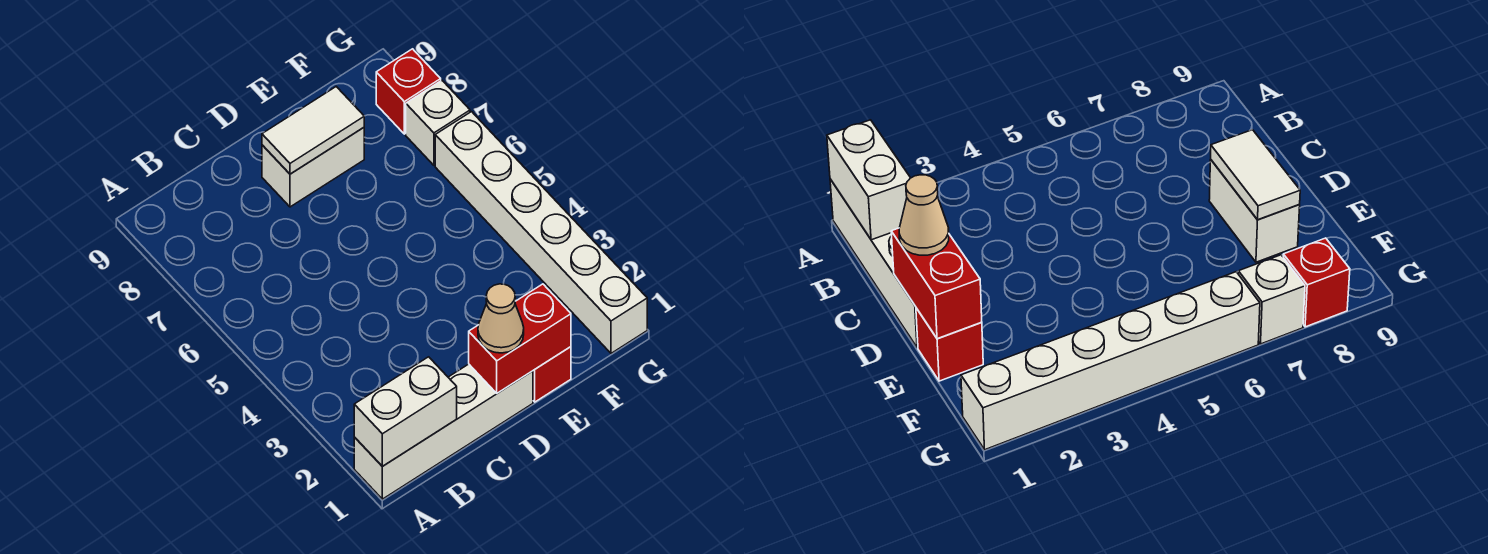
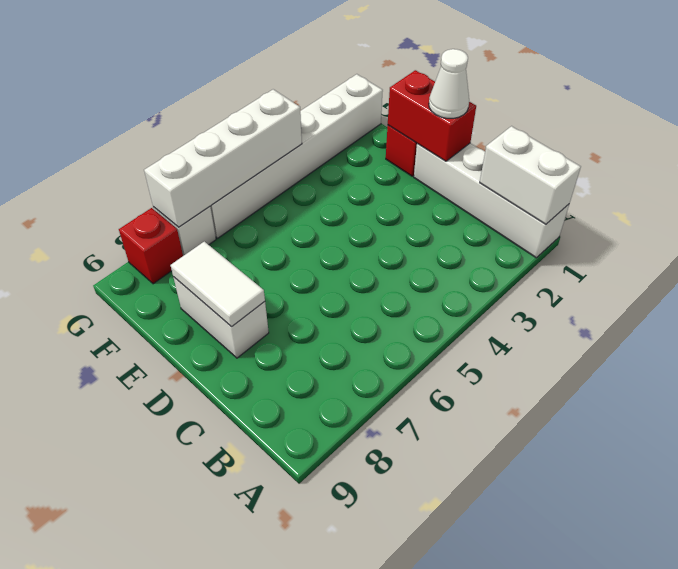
tan 1x1 cone [478,284,524,353] -> white 1x1 cone [429,49,469,118]
none -> white 1x4 brick [144,89,302,227]

